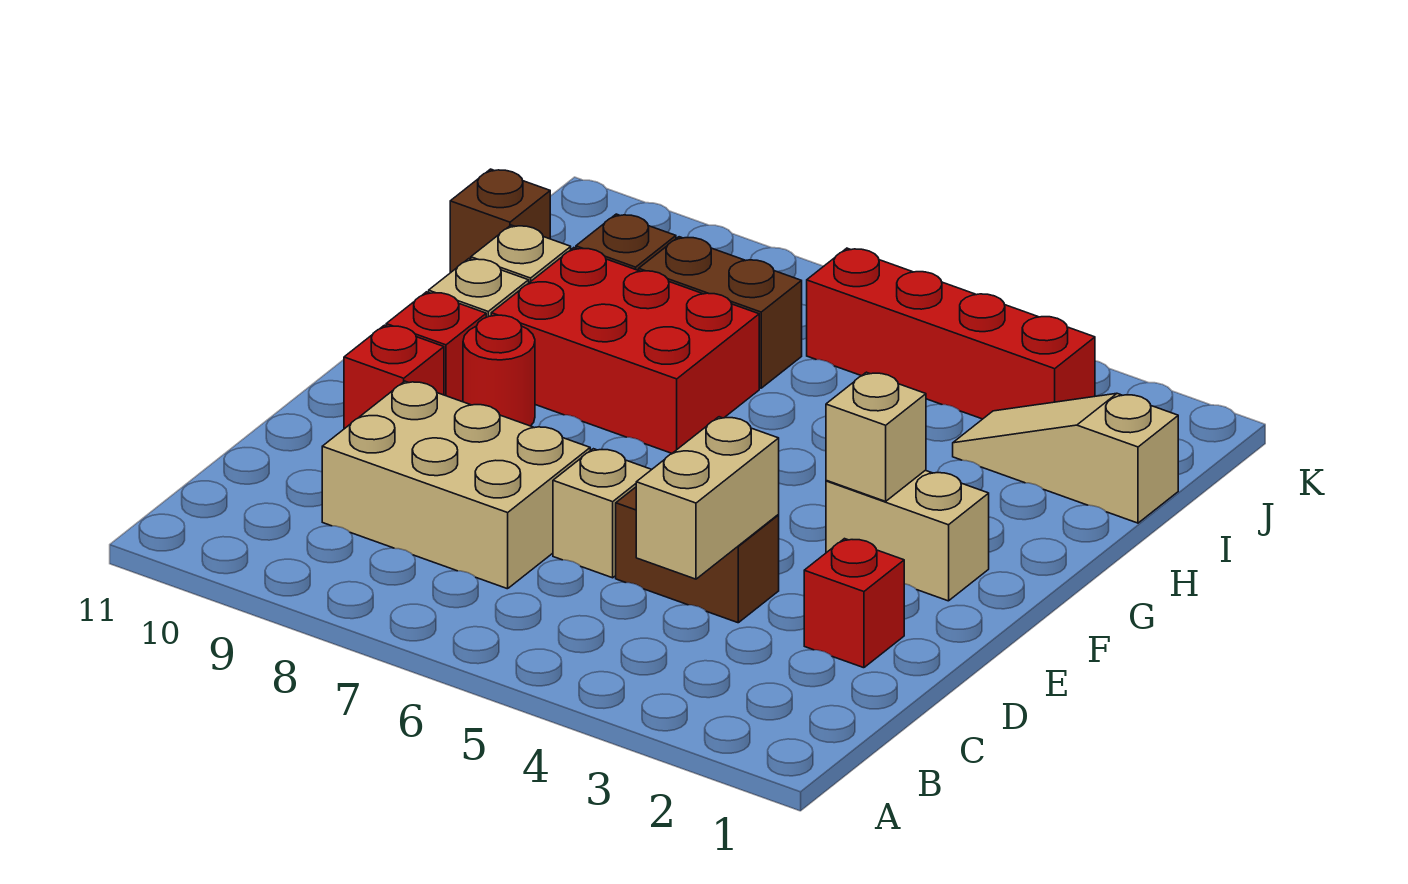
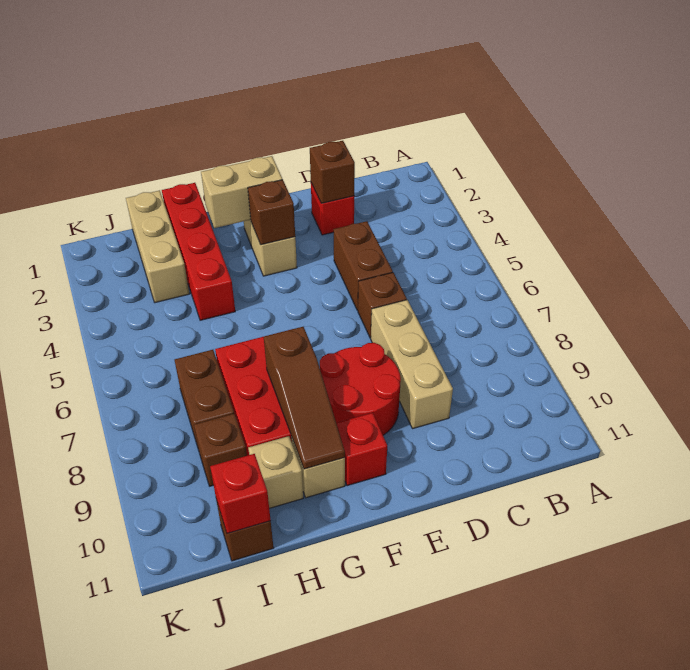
tan 1x2 brick [636,417,779,579] -> tan 1x2 brick moved to [201,156,282,228]
tan 2x3 brick [322,381,590,589] -> tan 1x3 brick [371,300,453,429]
none -> brown 1x1 brick [310,141,355,203]
tan 1x1 brick [553,449,651,578] -> brown 1x1 brick [358,273,407,338]
red 1x1 brick [344,325,444,429] -> red 1x1 brick moved to [210,454,271,534]
tan 1x1 brick [826,372,926,501] -> brown 1x1 brick [248,180,295,245]
red 1x1 round brick [463,315,535,426] -> red 2x2 round brick [320,343,401,435]
none -> brown 1x3 slope [264,327,345,469]
tan 1x3 slope [953,393,1178,523] -> tan 1x3 brick [126,190,189,303]
red 1x4 brick [807,248,1095,419] -> red 1x4 brick moved to [162,183,235,320]

